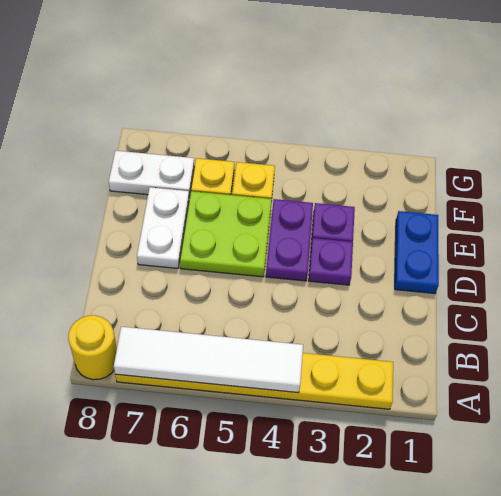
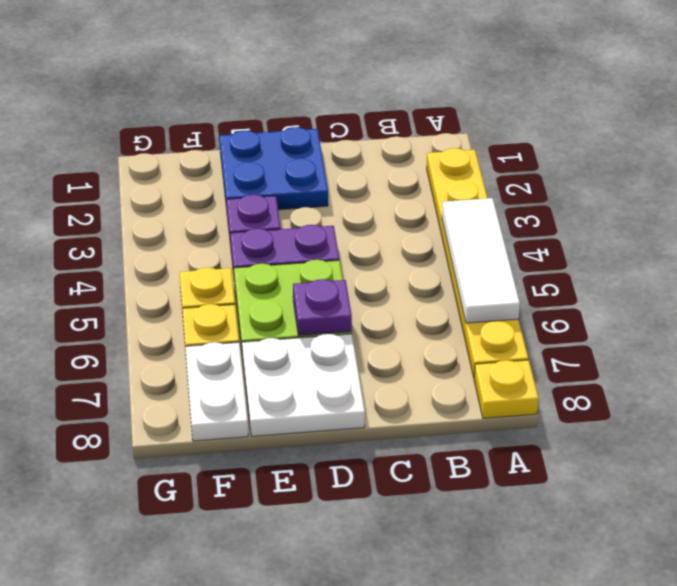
white 1x4 tile [114,327,303,393] -> white 1x3 tile [442,198,520,323]
yellow 1x1 round brick [68,315,117,380] -> yellow 1x1 plate [474,360,539,418]
blue 1x2 plate [395,211,439,294] -> blue 2x2 plate [220,127,328,210]
purple 1x1 plate [309,238,353,285] -> purple 1x1 plate moved to [293,279,352,336]
white 1x2 plate [137,187,189,268] -> white 2x2 plate [242,334,365,436]

